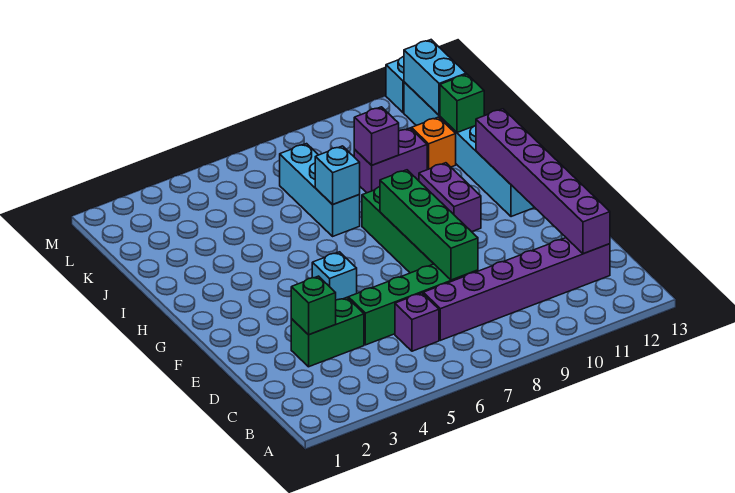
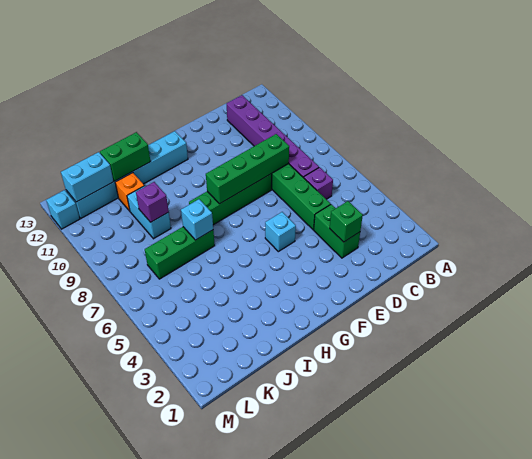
purple 1x6 brick [476,109,610,254] -> none
purple 1x2 brick [419,163,481,232] -> none
cyan 1x3 brick [280,144,360,236] -> green 1x3 brick [145,227,215,279]
purple 1x2 brick [354,128,427,193] -> cyan 1x2 brick [127,186,171,239]
green 1x1 brick [440,74,484,133] -> green 1x2 brick [100,132,151,181]

